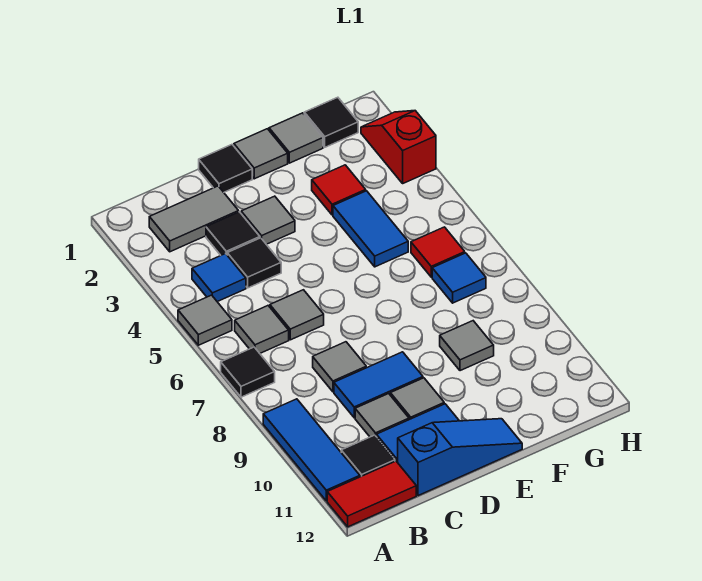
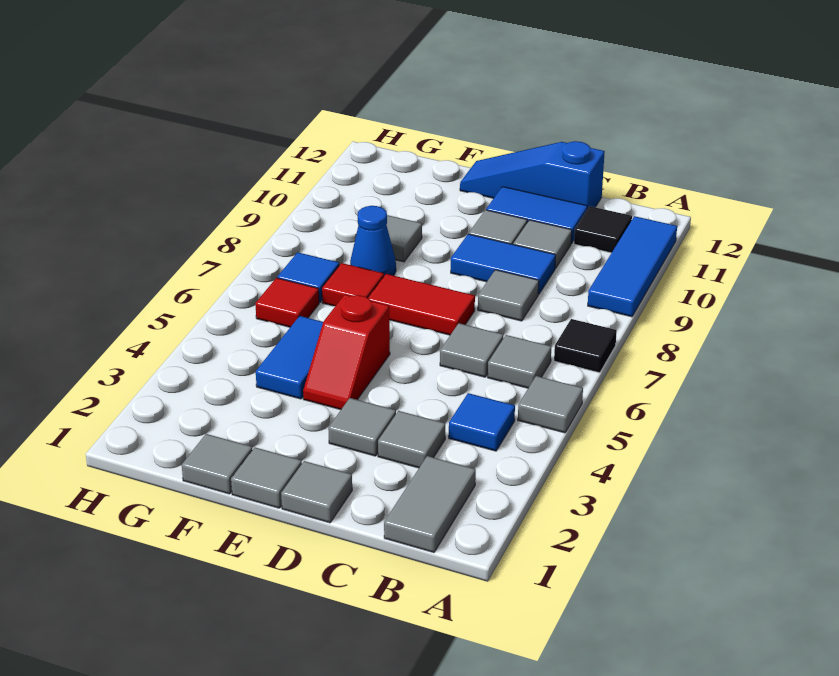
red 1x2 tile [327,461,416,527] -> red 1x2 tile moved to [368,274,475,335]
grey 1x2 tile [149,186,239,252] -> grey 1x2 tile turned to [384,456,476,553]
black 1x1 tile [206,212,260,255] -> grey 1x1 tile [378,411,445,468]
black 1x1 tile [227,238,281,288] -> none
black 1x1 tile [199,145,252,192] -> grey 1x1 tile [281,461,352,523]
red 1x1 tile [312,165,366,215] -> red 1x1 tile moved to [322,263,384,306]
none -> blue 1x1 cone [350,206,396,276]
black 1x1 tile [304,97,358,147] -> none
red 1x2 slope [361,111,436,183] -> red 1x2 slope moved to [303,295,390,410]

